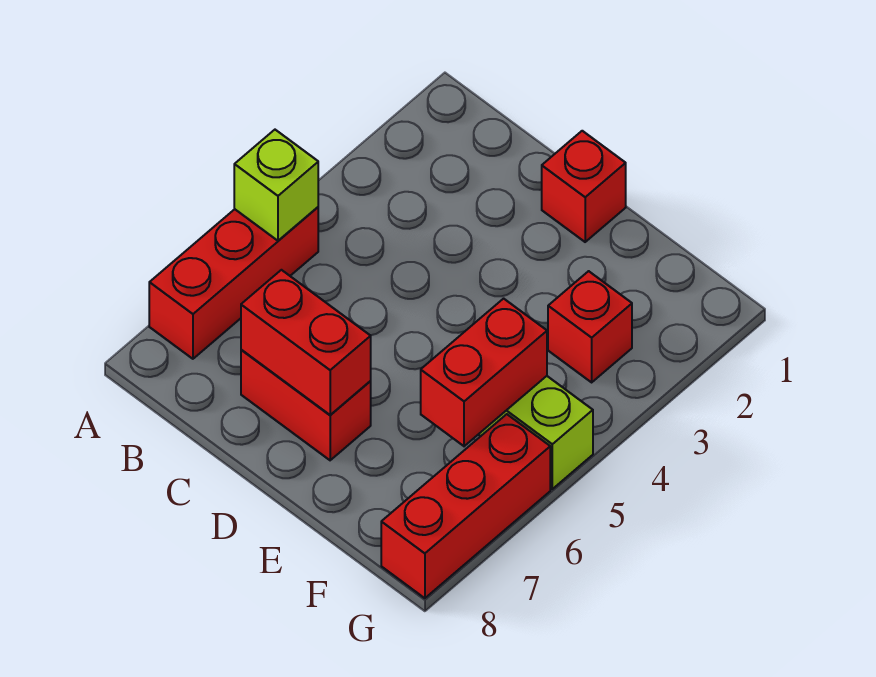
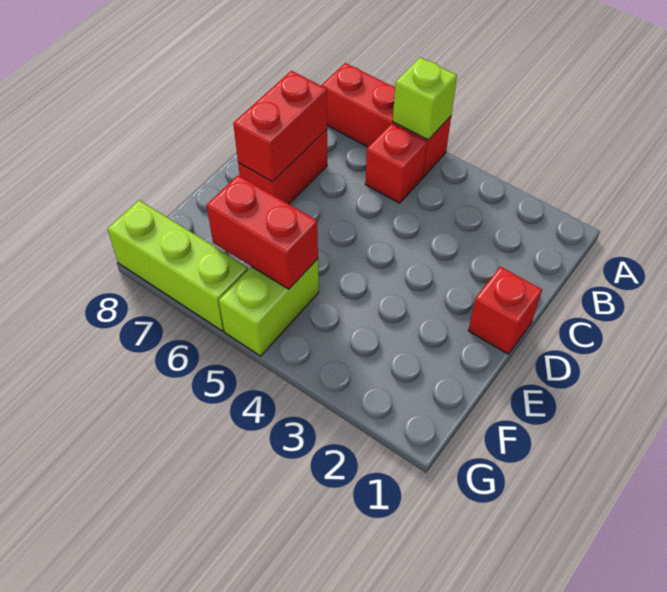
red 1x1 brick [548,271,632,382] -> red 1x1 brick moved to [365,124,427,203]
red 1x3 brick [381,414,550,598] -> lime 1x3 brick [107,200,248,331]

